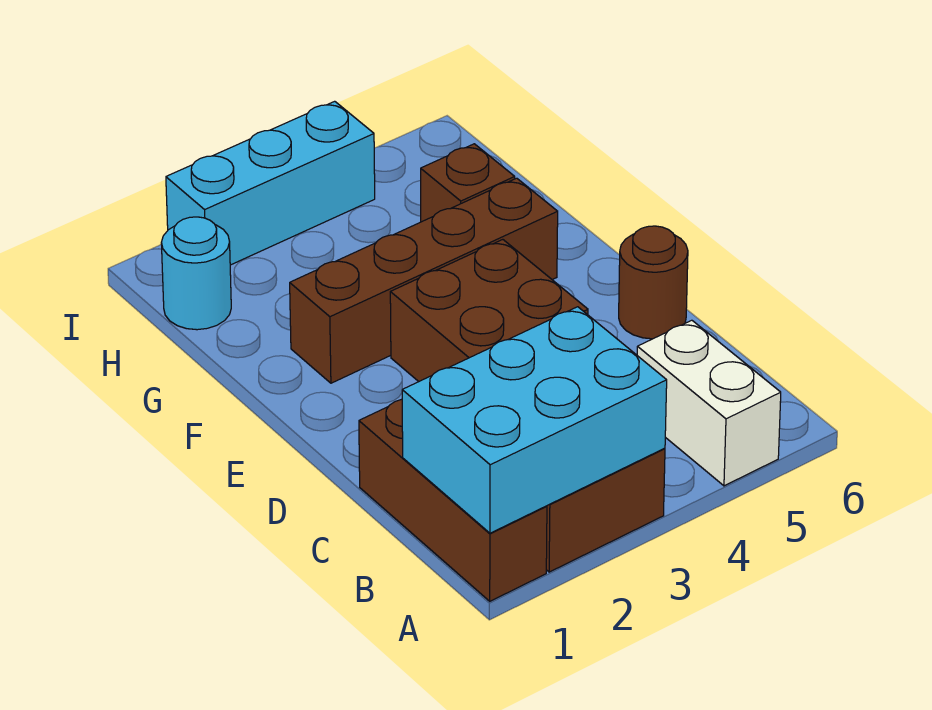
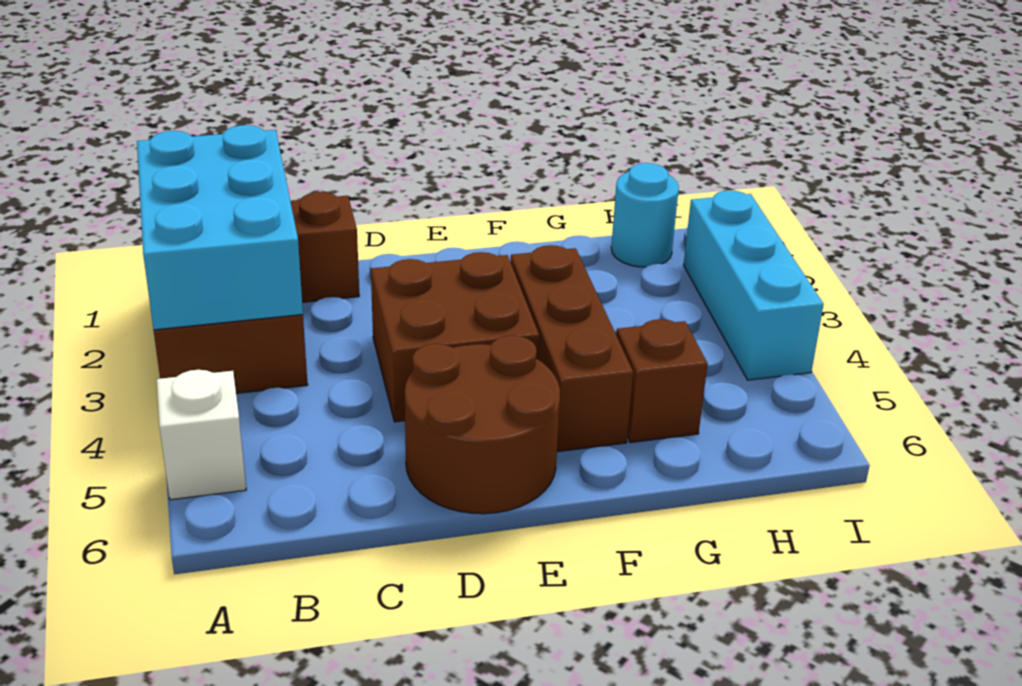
white 1x2 brick [637,320,781,486] -> white 1x1 brick [157,370,246,500]
brown 1x1 round brick [619,226,688,339] -> brown 2x2 round brick [405,335,560,514]
brown 1x4 brick [290,178,558,383] -> brown 1x3 brick [511,245,633,452]

